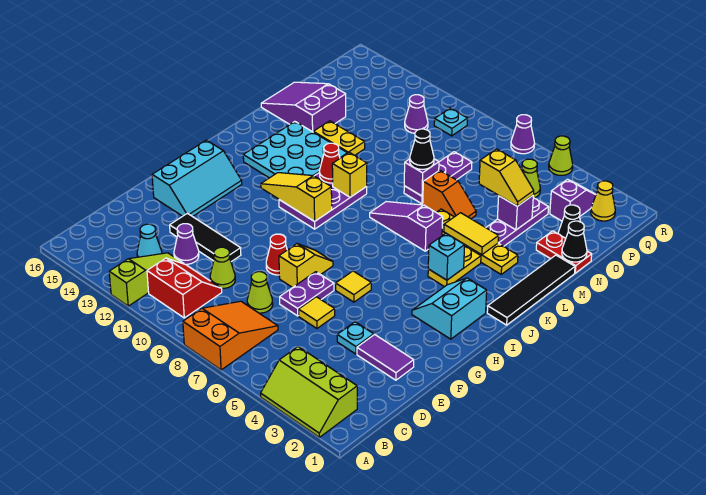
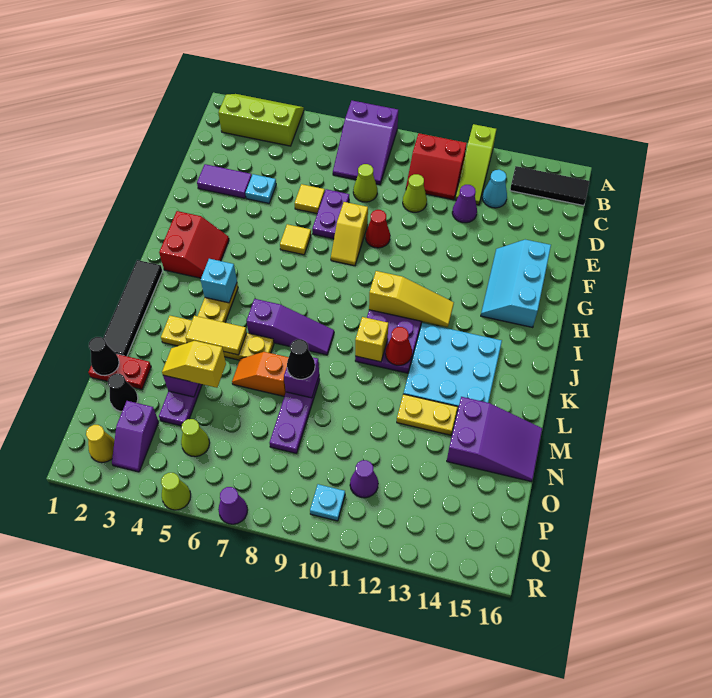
orange 2x3 slope [183,301,278,370] -> purple 2x3 slope [333,101,398,185]
black 1x3 tile [170,213,241,262] -> black 1x3 tile moved to [510,166,589,206]
cyan 2x2 slope [412,278,487,339] -> red 2x2 slope [159,211,229,278]

